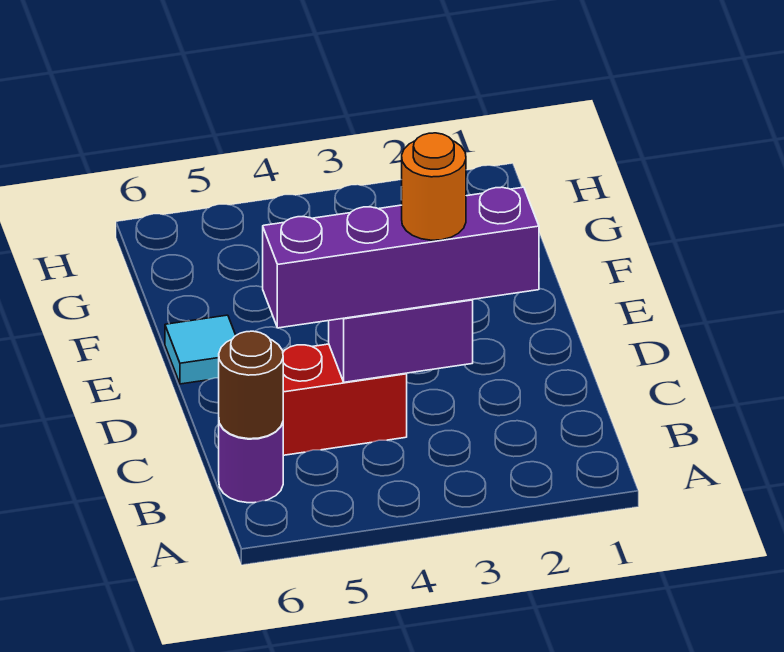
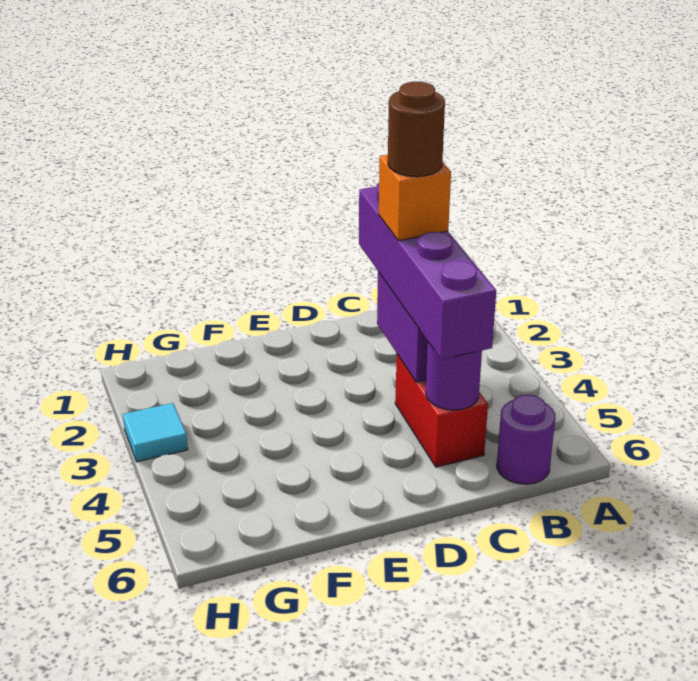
brown 1x1 round brick [219,331,283,439] -> brown 1x1 round brick moved to [388,82,445,177]
orange 1x1 round brick [401,133,466,240] -> orange 1x1 brick [379,155,451,241]
none -> purple 1x1 round brick [426,342,482,410]
cyan 1x1 tile [165,315,236,384] -> cyan 1x1 tile moved to [123,403,188,462]

